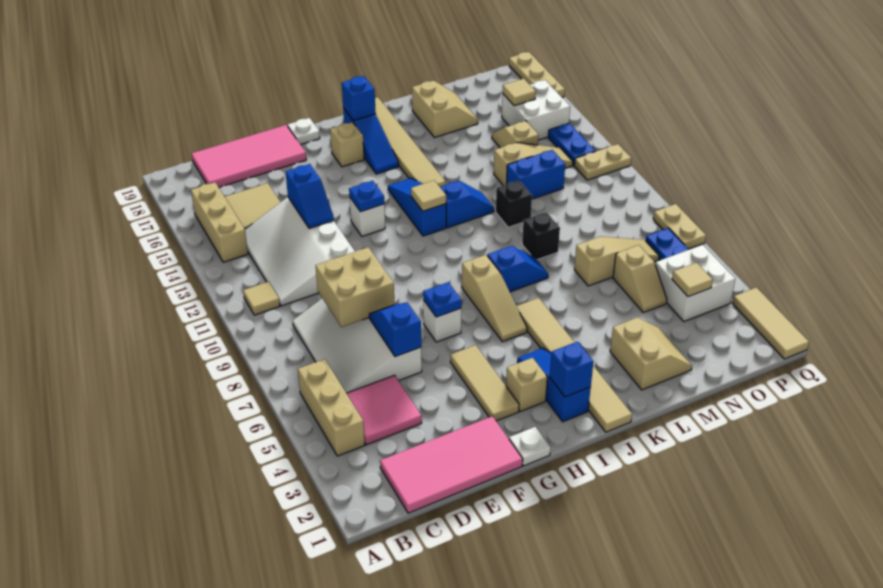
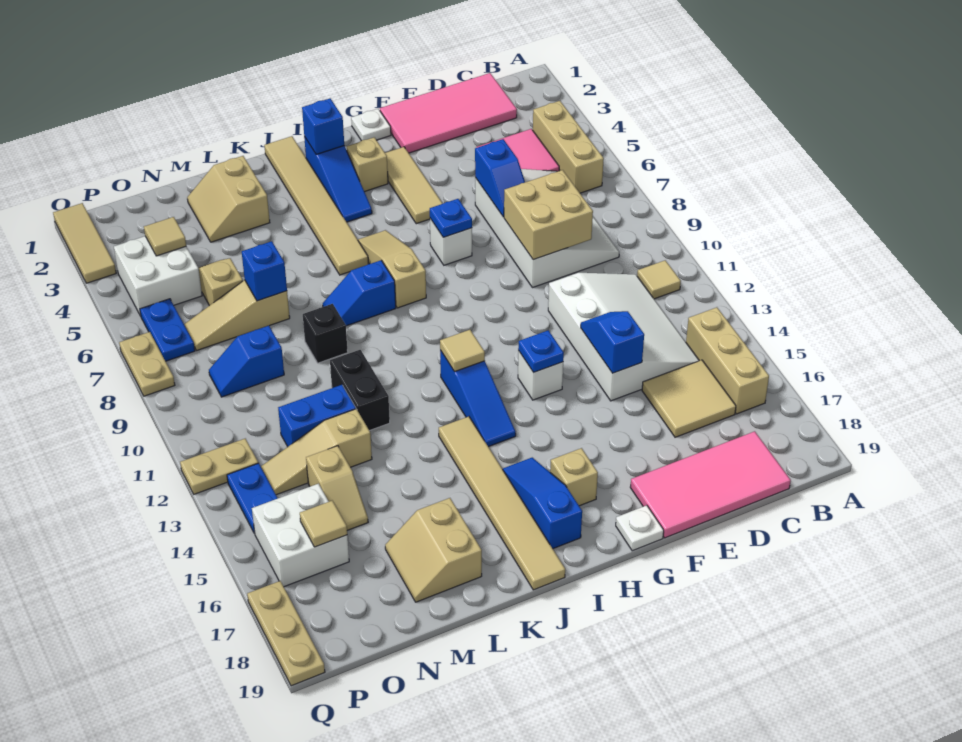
blue 1x1 brick [342,76,376,121] -> blue 1x1 brick moved to [242,241,287,301]
blue 1x2 slope [440,181,494,228] -> blue 1x2 slope moved to [209,326,284,397]
black 1x1 brick [496,181,532,227] -> black 1x2 brick [330,350,390,431]

